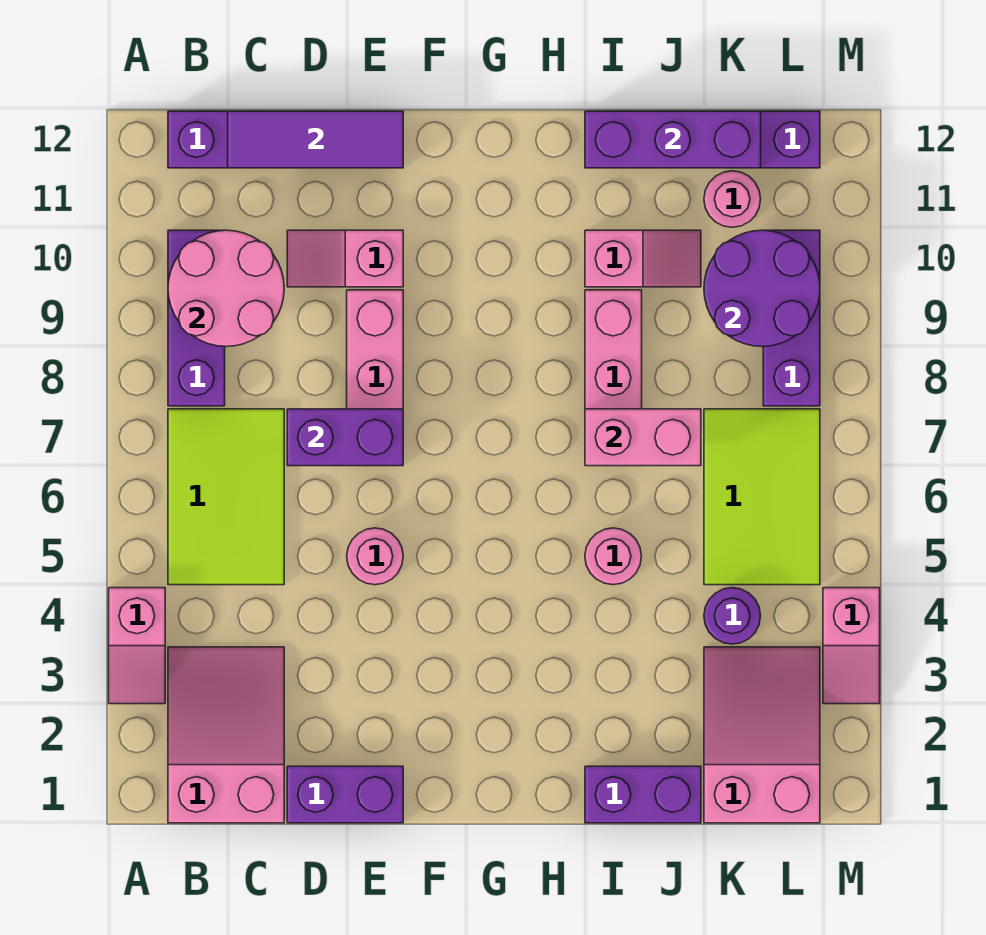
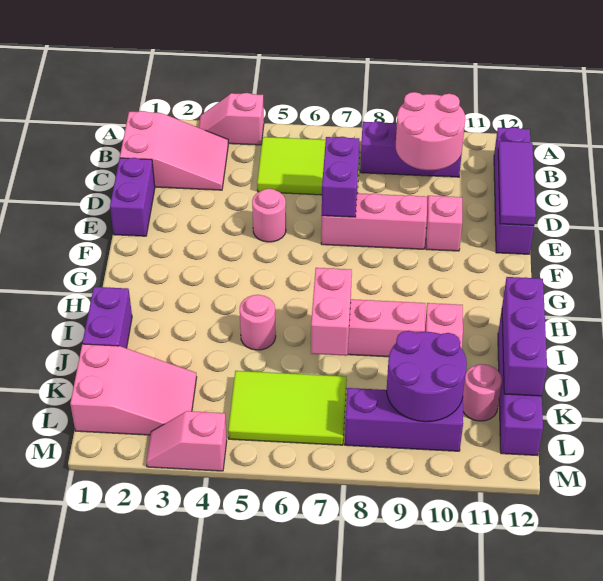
purple 1x1 round brick [704,588,761,644] -> none

